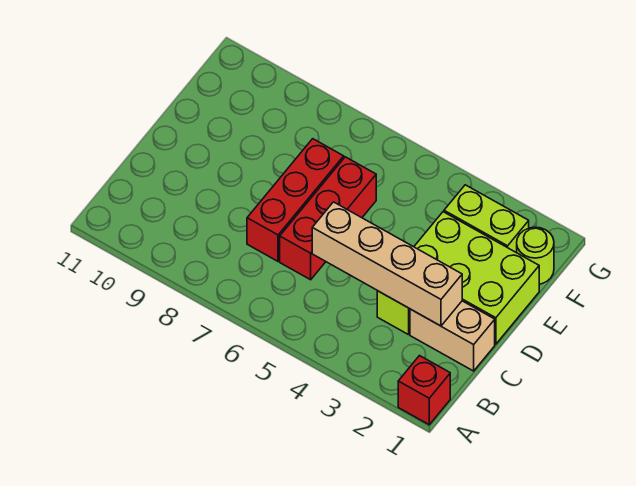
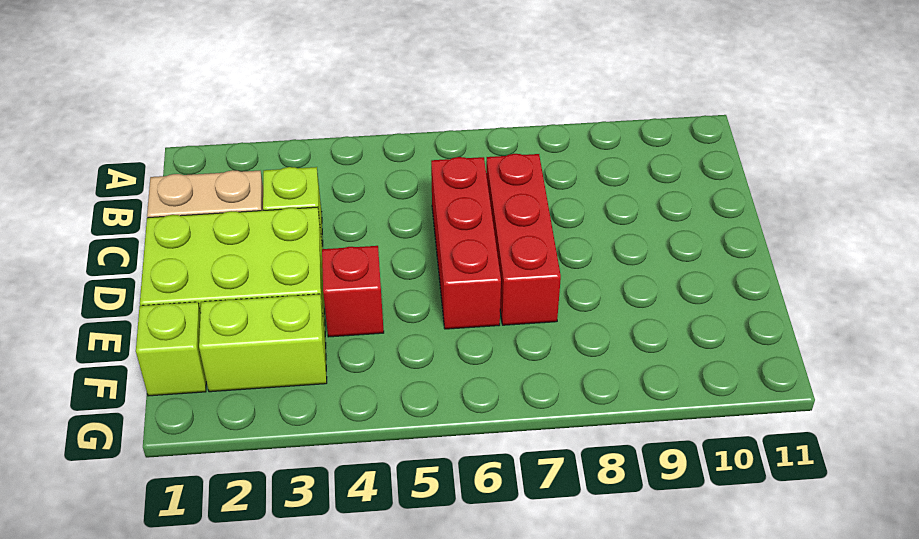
red 1x1 brick [398,356,450,425] -> red 1x1 brick moved to [322,246,384,337]
tan 1x4 brick [312,202,462,326] -> none
lime 1x1 round brick [517,227,554,284] -> lime 1x1 brick [136,302,206,396]

